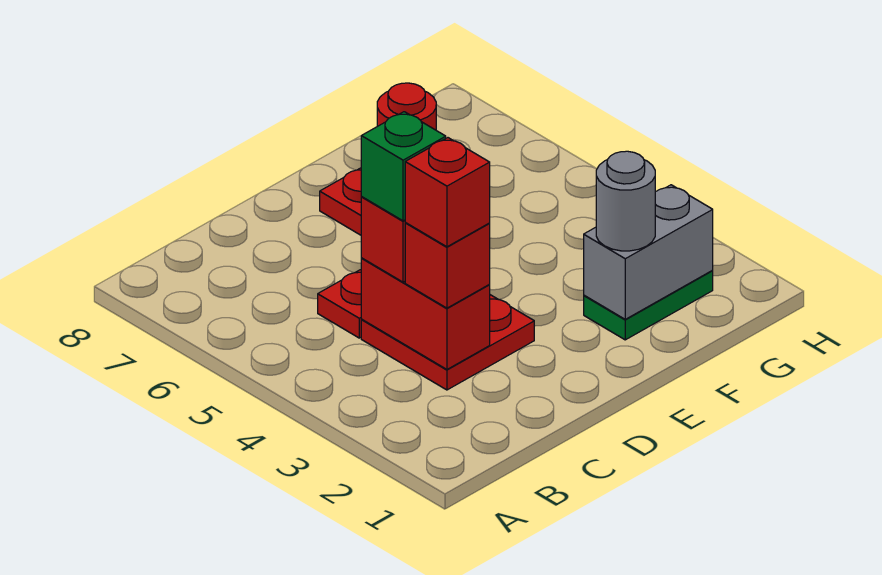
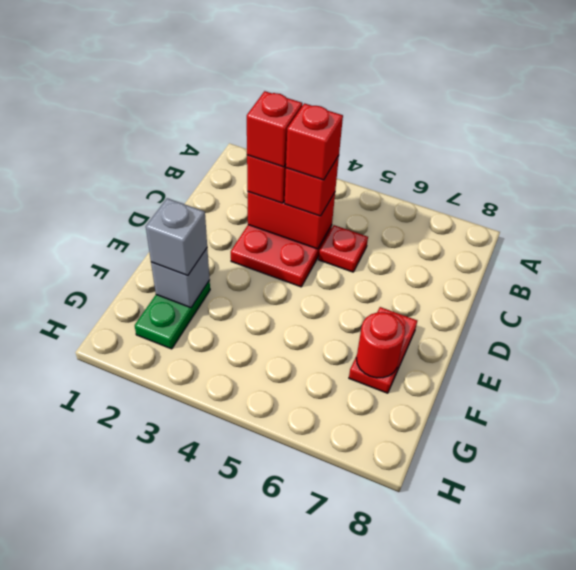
green 1x1 brick [361,112,446,221] -> red 1x1 brick [286,103,343,180]
grey 1x2 brick [584,185,713,319] -> grey 1x1 brick [151,248,210,308]
grey 1x1 round brick [596,151,655,251] -> grey 1x1 brick [146,198,207,275]

